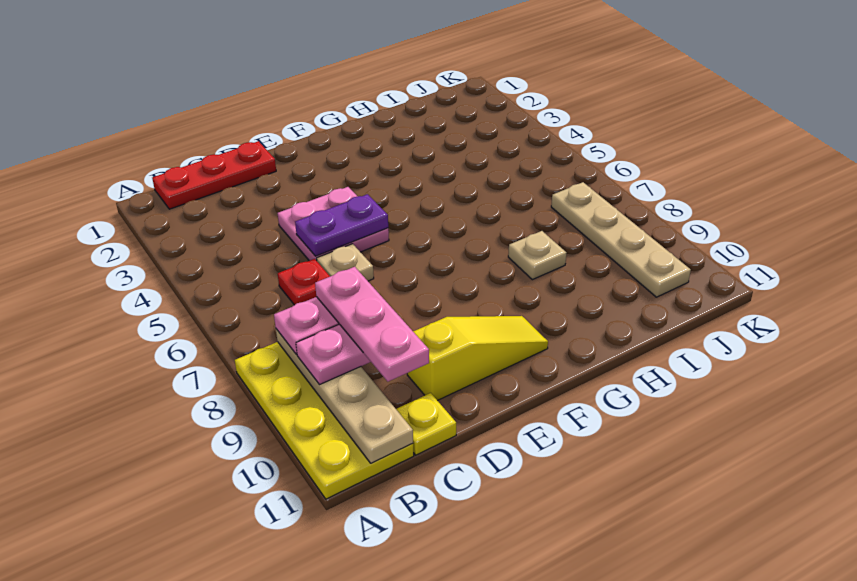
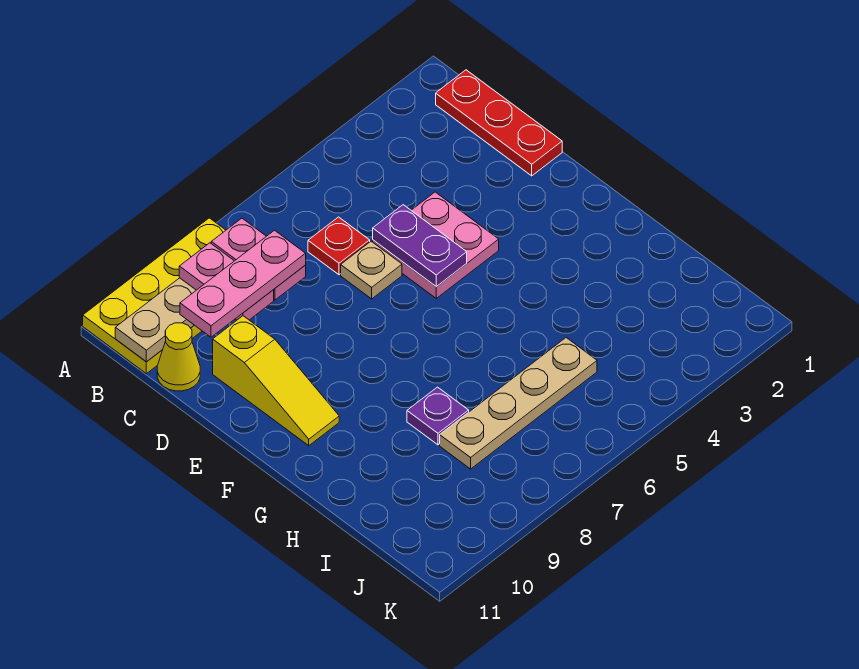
yellow 1x1 plate [396,393,456,455] -> yellow 1x1 cone [157,323,200,391]
tan 1x1 plate [508,231,566,280] -> purple 1x1 plate [407,387,469,445]
tan 1x4 plate [551,182,691,297] -> tan 1x4 plate moved to [440,338,597,469]

